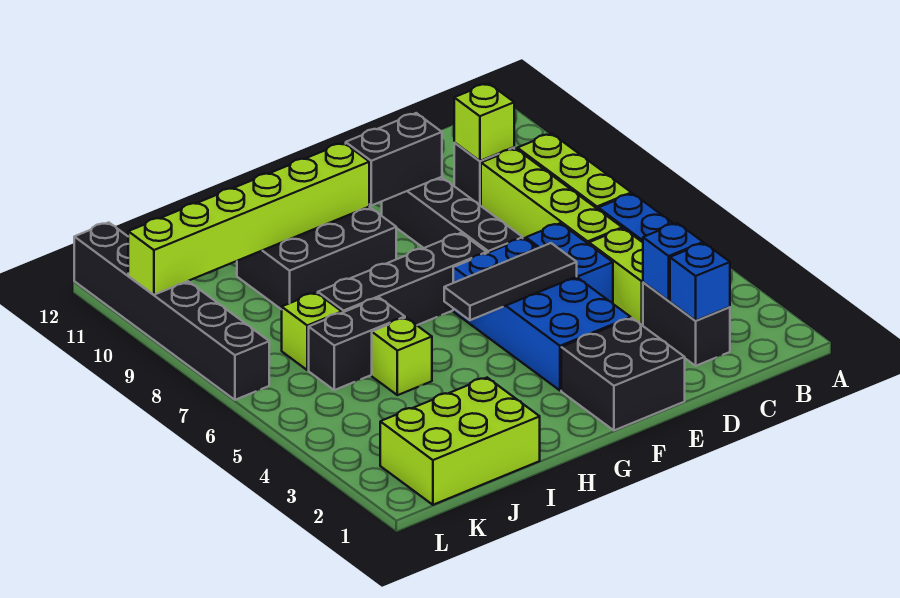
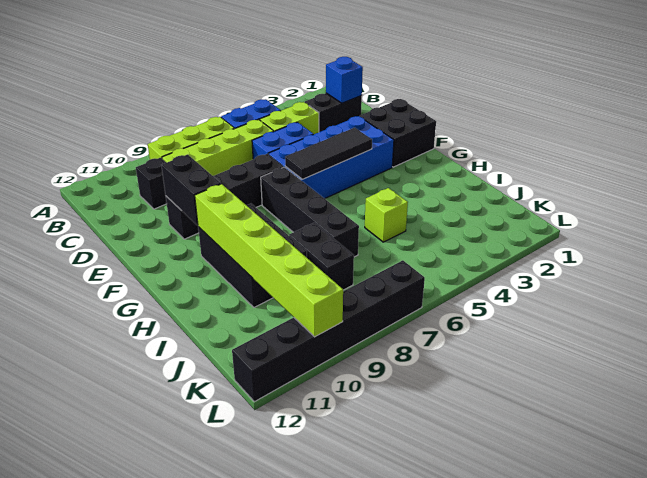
blue 1x1 brick [643,223,703,301] -> none
lime 1x1 brick [454,83,514,161] -> none
black 1x3 tile [444,243,577,320] -> black 1x3 tile turned to [285,128,372,179]
lime 2x3 brick [380,378,540,505] -> none
black 1x2 brick [309,298,405,390] -> black 1x2 brick moved to [289,223,354,290]
lime 1x1 brick [282,293,342,370] -> none

